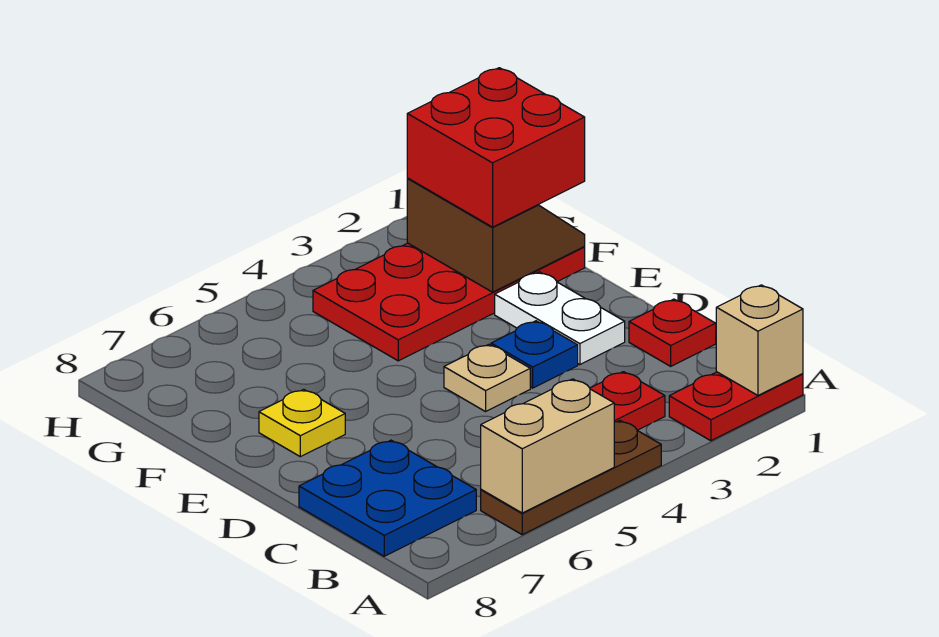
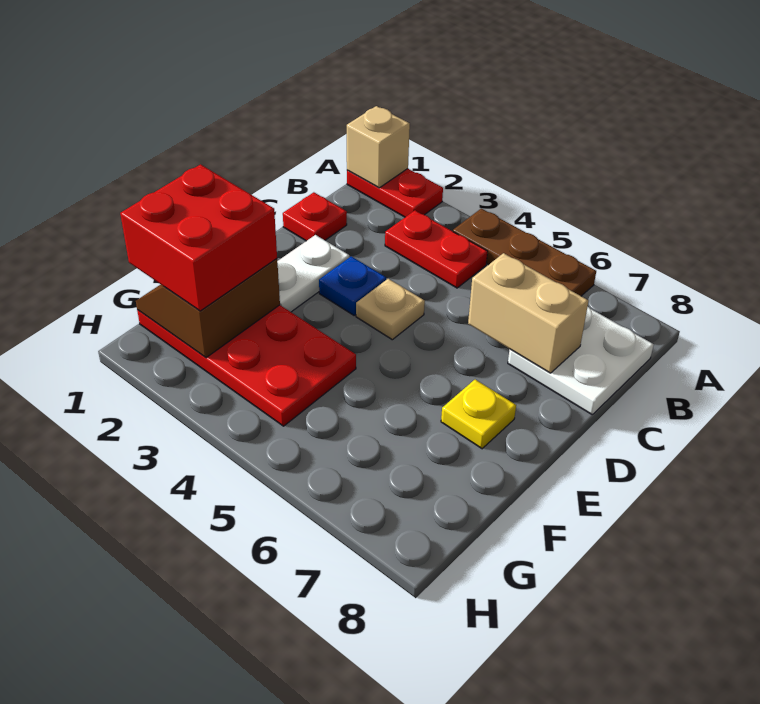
tan 1x2 brick [481,379,614,513] -> tan 1x2 brick moved to [468,253,589,373]
blue 2x2 plate [299,440,476,556] -> white 2x2 plate [508,307,654,414]

